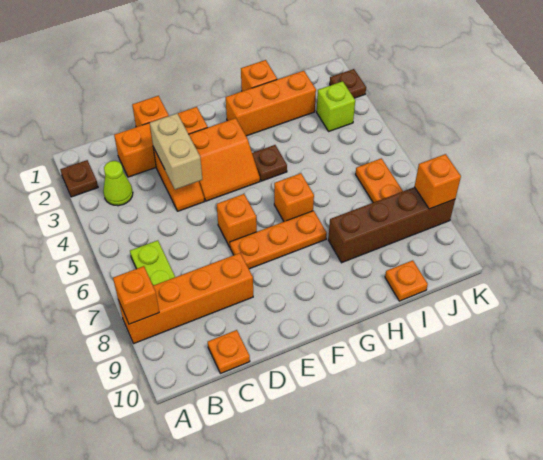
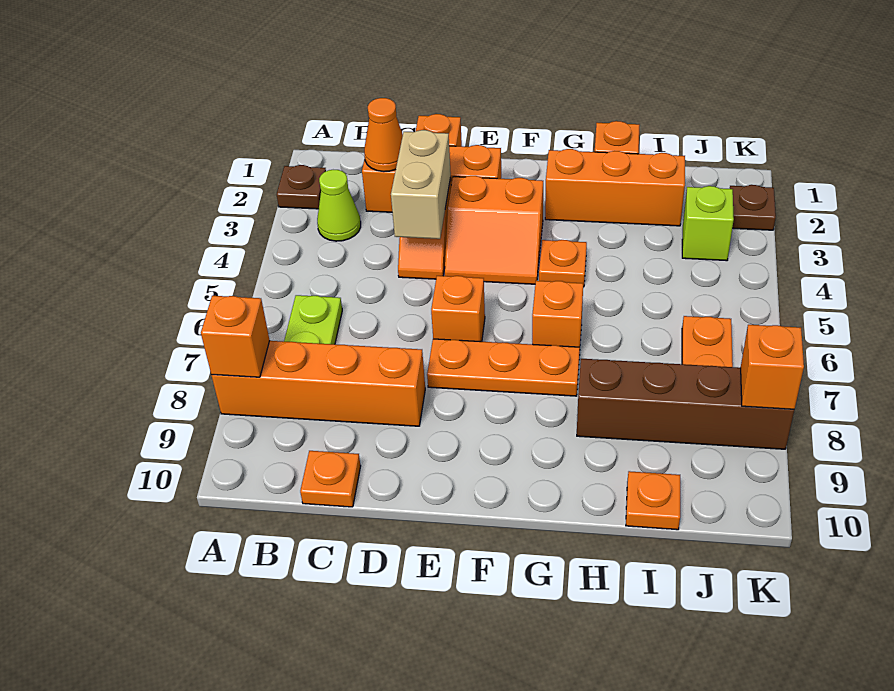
none -> orange 1x1 cone [364,98,403,172]
brown 1x1 plate [252,145,287,181] -> orange 1x1 plate [539,240,587,287]

